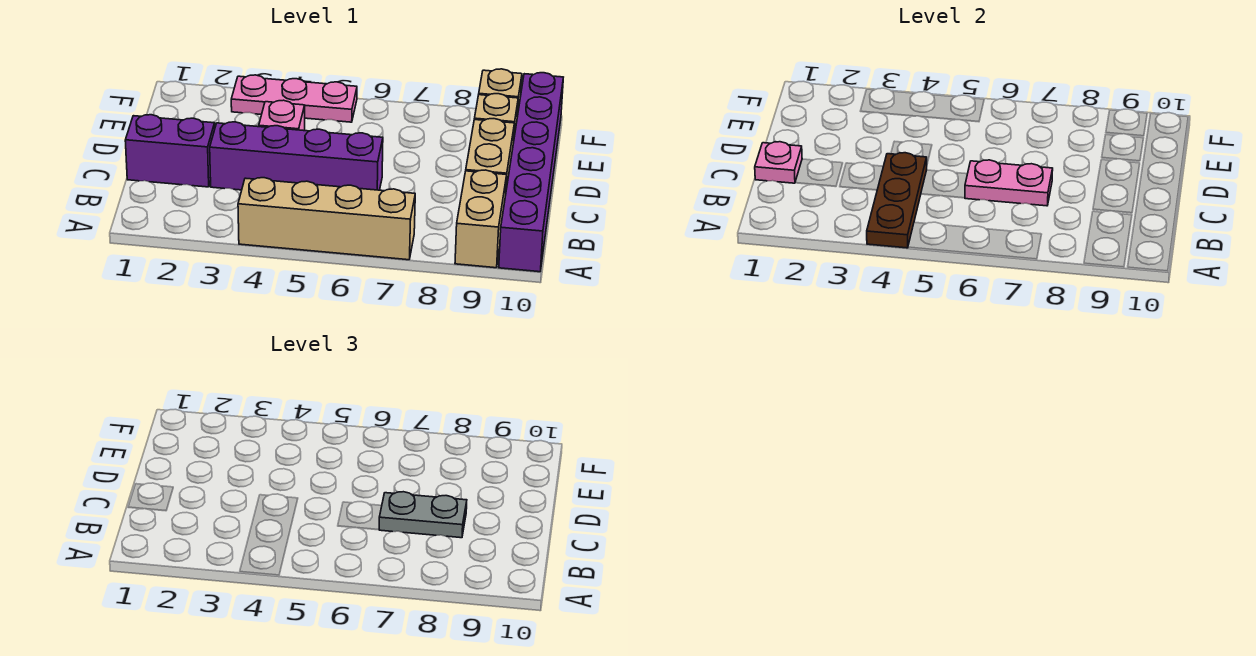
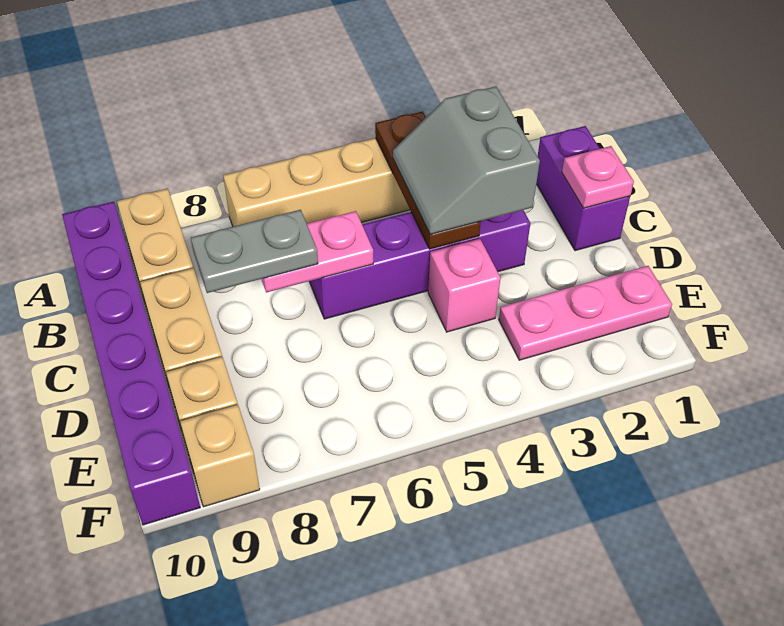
none -> grey 2x2 slope [393,87,540,234]
purple 1x2 brick [125,115,215,187] -> purple 1x2 brick turned to [536,126,630,251]
pink 1x3 plate [231,75,357,122] -> pink 1x3 plate moved to [499,266,672,360]

